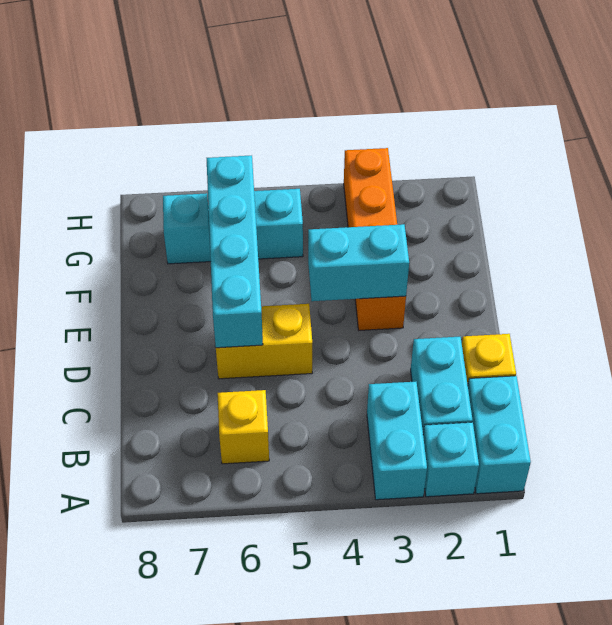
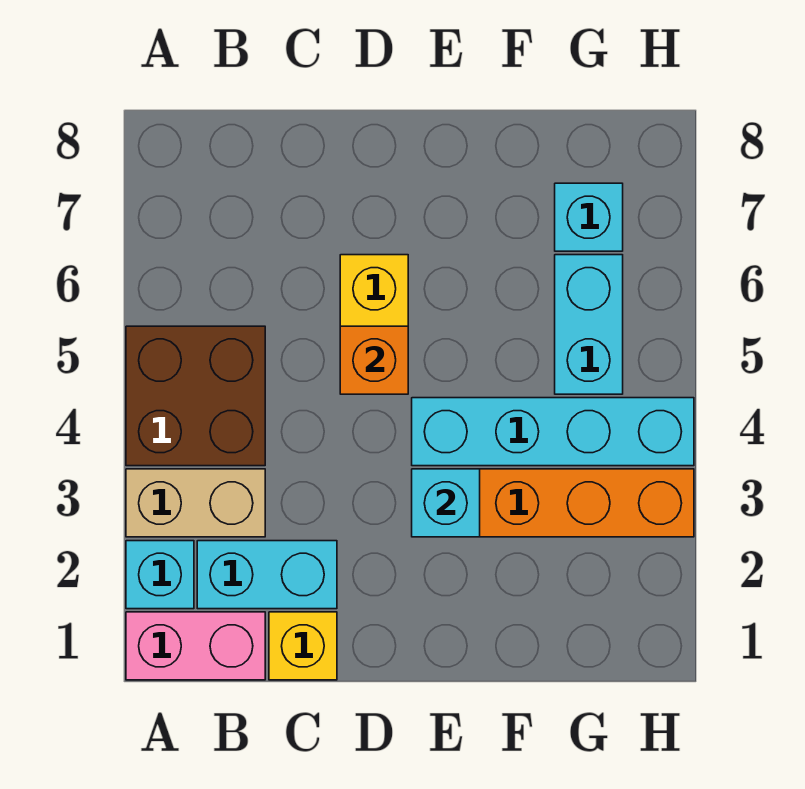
cyan 1x2 brick [468,376,531,494] -> pink 1x2 brick [126,612,265,680]
cyan 1x2 brick [367,382,427,500] -> tan 1x2 brick [126,469,265,537]
none -> brown 2x2 brick [126,326,265,466]
yellow 1x1 brick [218,390,269,464] -> none
none -> orange 1x1 brick [340,326,408,394]
cyan 1x4 brick [207,155,263,348] -> cyan 1x4 brick moved to [412,398,694,466]
cyan 1x2 brick [308,224,409,301] -> cyan 1x1 brick [412,469,480,537]

